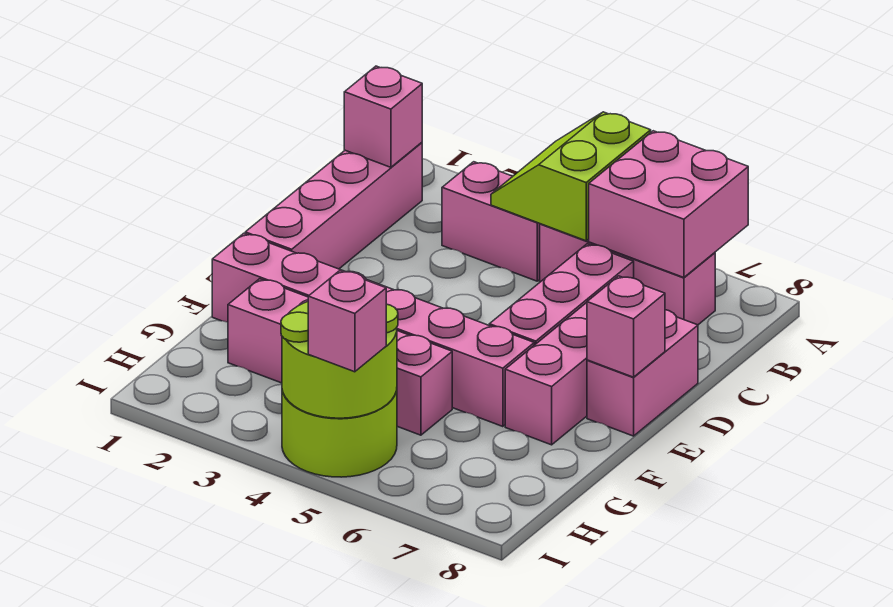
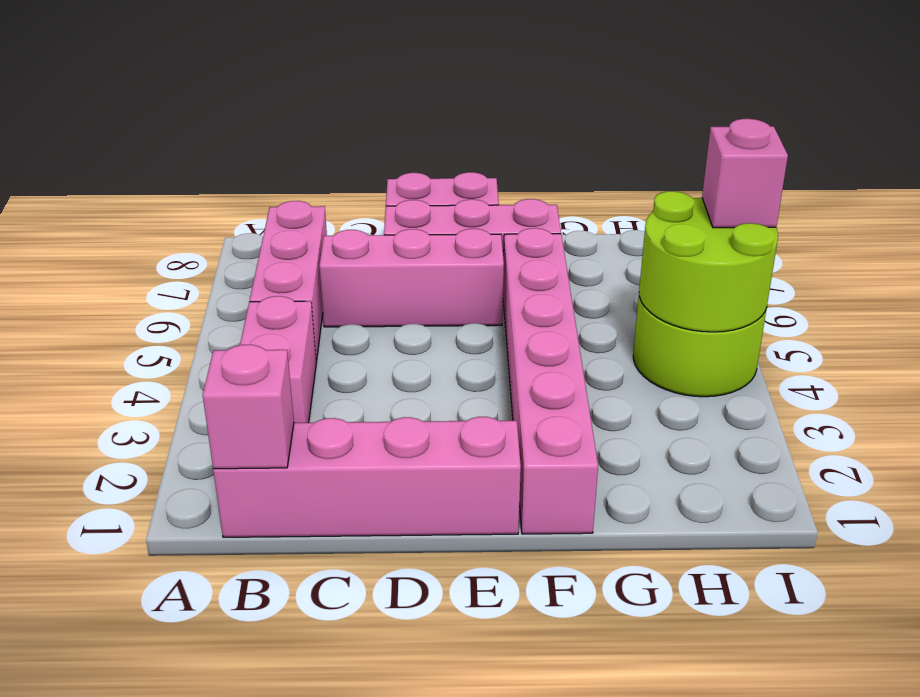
lime 2x2 slope [491,112,651,241] -> none
pink 2x2 brick [589,131,748,278] -> none
pink 1x1 brick [587,276,665,377] -> none
pink 1x4 brick [228,279,452,435] -> none

